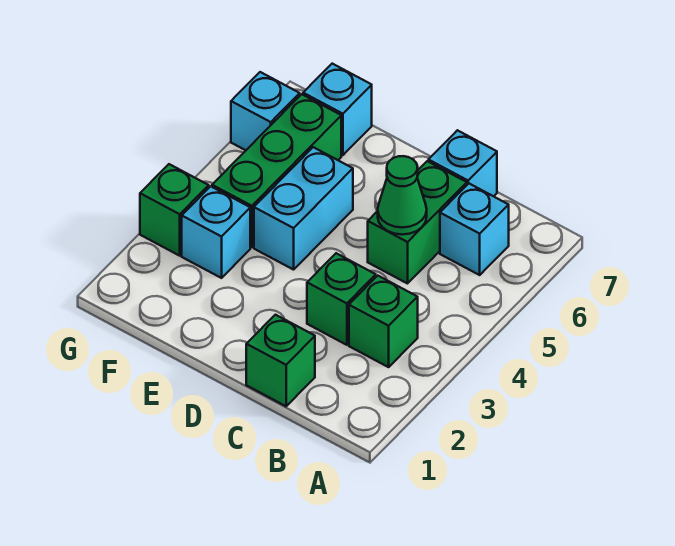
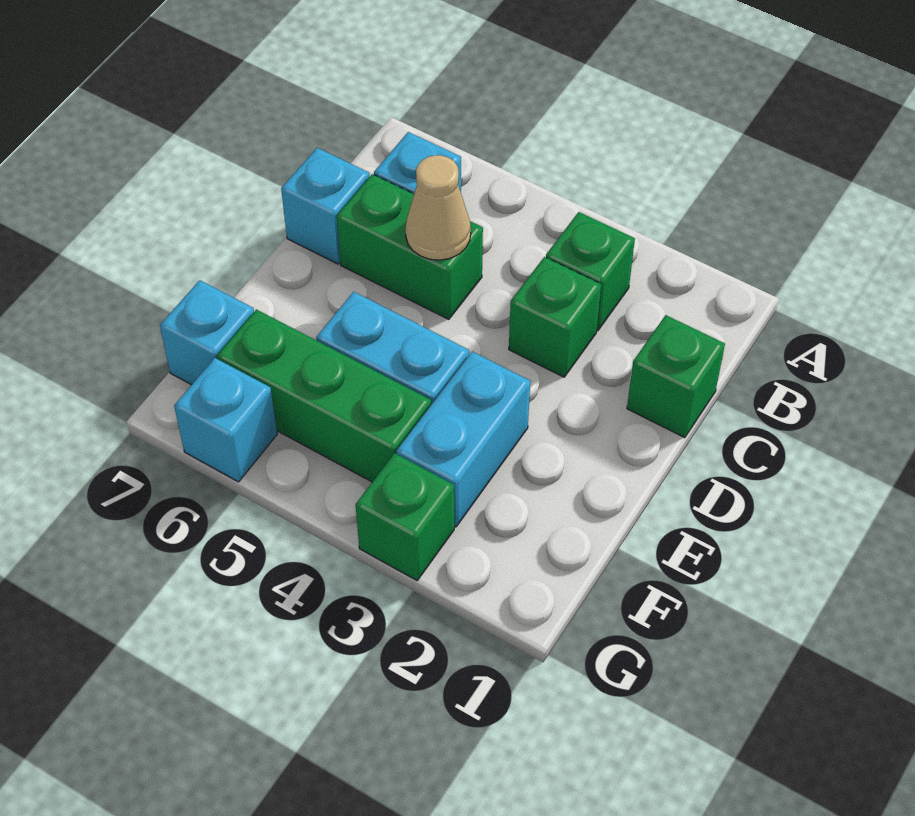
green 1x1 cone [378,156,427,235] -> tan 1x1 cone [406,155,471,260]
cyan 1x1 brick [182,186,250,278] -> cyan 1x2 brick [396,352,530,527]

